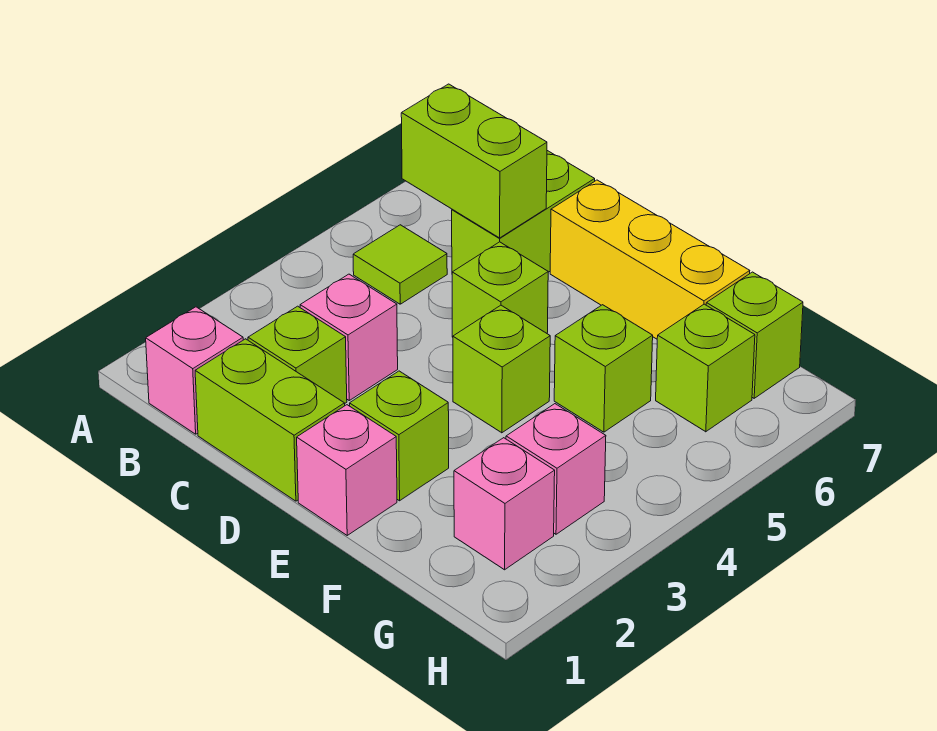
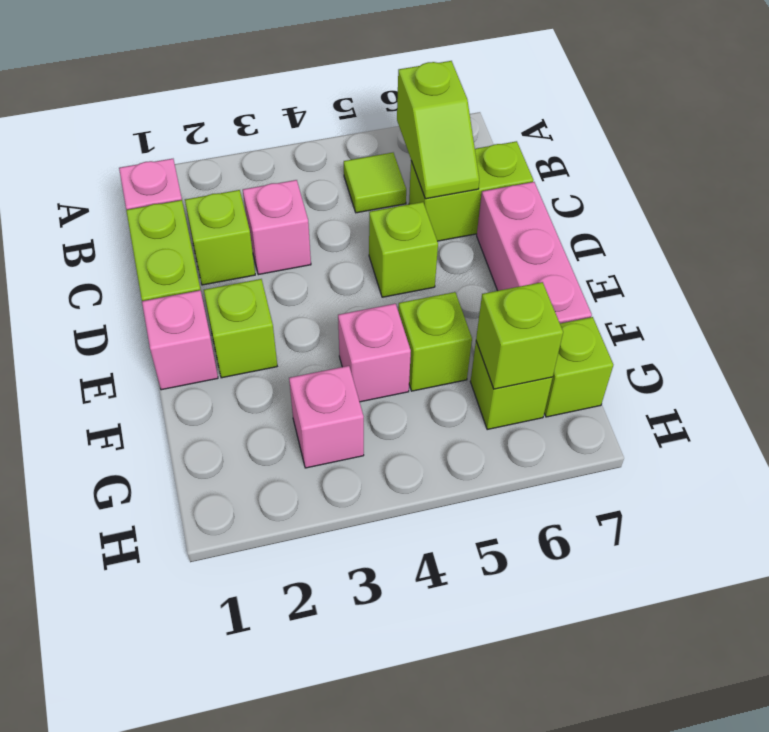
lime 1x2 brick [401,84,547,238] -> lime 1x2 slope [397,61,479,199]
yellow 1x3 brick [550,180,750,339] -> pink 1x3 brick [477,182,592,323]
lime 1x1 brick [453,305,550,433] -> lime 1x1 brick moved to [476,282,563,389]
pink 1x1 brick [454,438,555,570] -> pink 1x1 brick moved to [338,304,411,402]

